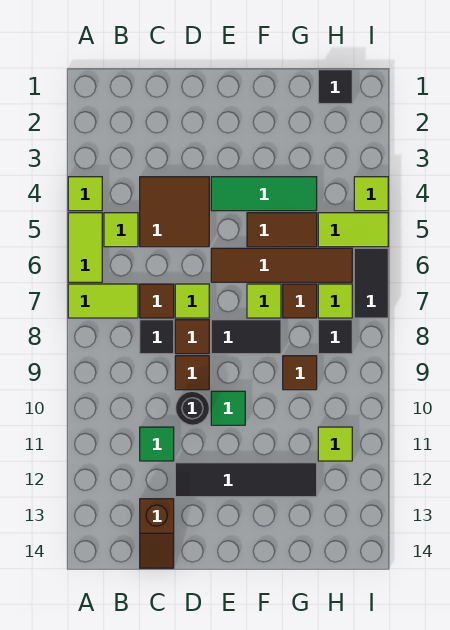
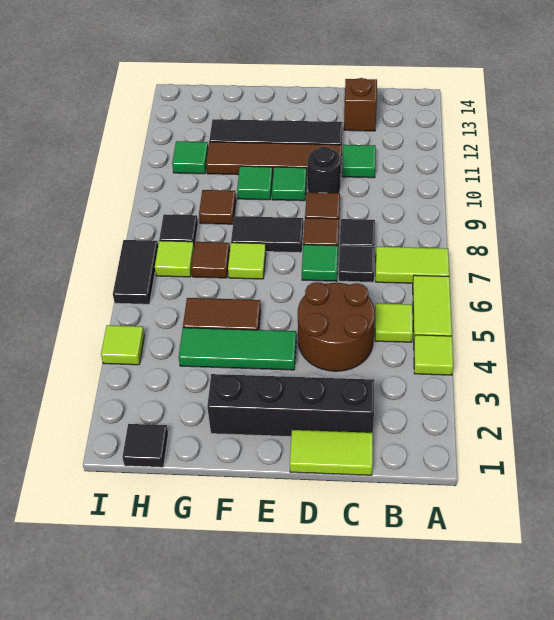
none -> black 1x4 brick [207,374,374,437]
brown 2x2 tile [140,177,209,247] -> brown 2x2 round brick [298,282,375,371]
brown 1x1 tile [140,284,174,318] -> black 1x1 tile [339,246,375,282]
lime 1x1 tile [175,284,209,318] -> green 1x1 tile [302,245,338,281]
brown 1x4 tile [211,248,352,282] -> brown 1x4 tile moved to [206,142,342,175]
none -> green 1x1 tile [237,166,273,200]
lime 1x2 tile [318,213,388,247] -> lime 1x2 tile moved to [290,430,373,475]
lime 1x1 tile [318,427,352,461] -> green 1x1 tile [172,141,208,174]

